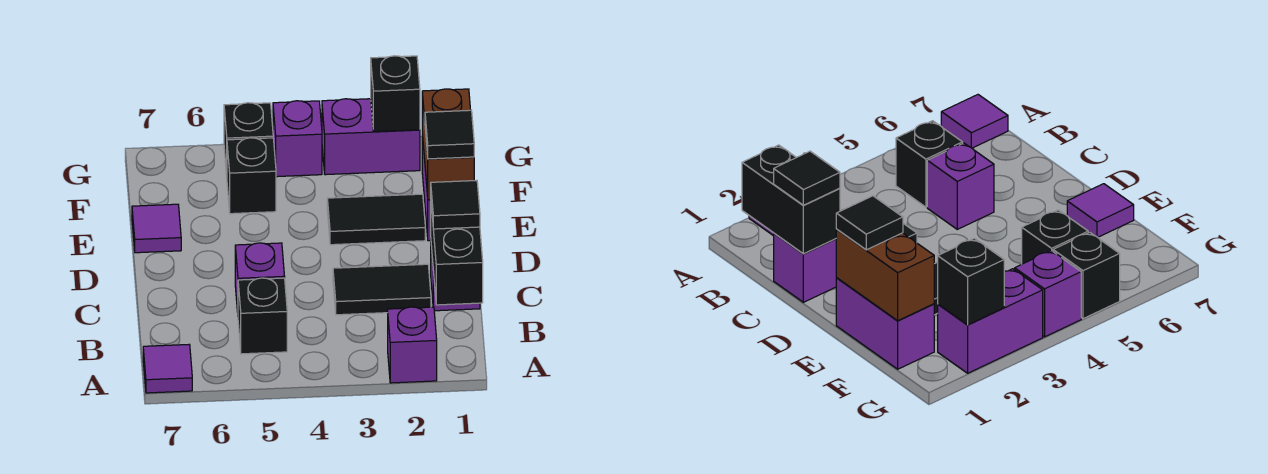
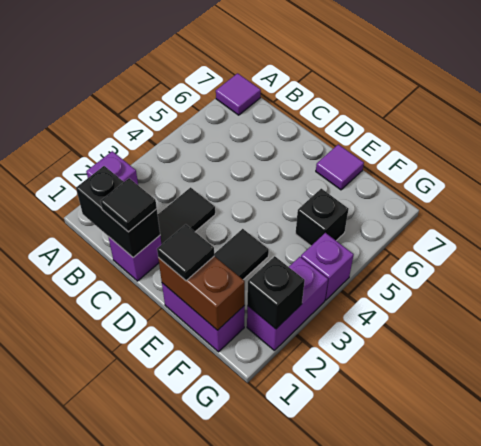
black 1x1 brick [238,278,287,354] -> none
purple 1x1 brick [235,243,285,312] -> none
black 1x1 brick [224,103,273,174] -> none

